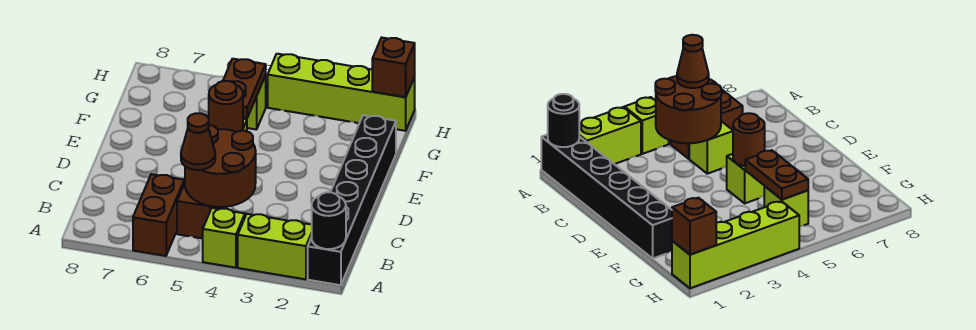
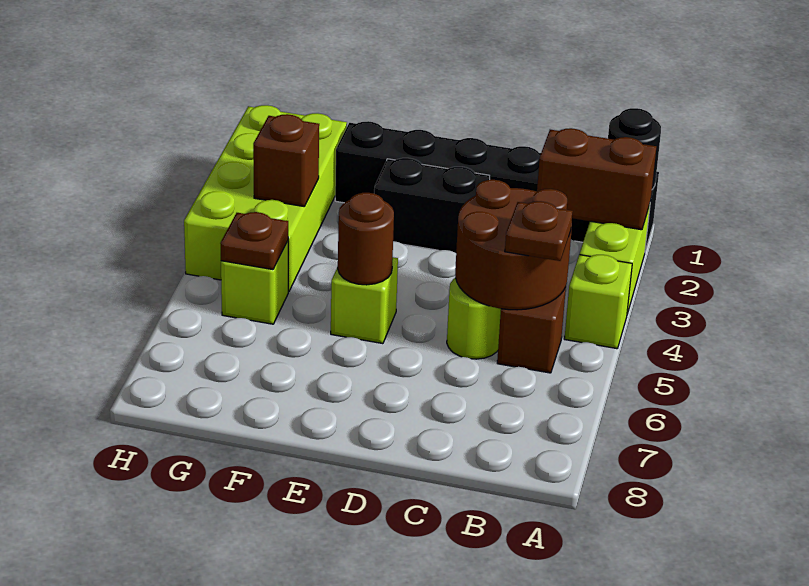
brown 1x2 brick [133,174,184,256] -> brown 1x2 brick moved to [537,128,656,230]
brown 1x1 cone [181,113,215,170] -> brown 1x1 plate [505,201,573,261]
lime 1x1 brick [689,121,733,174] -> lime 1x1 round brick [447,278,501,359]
none -> black 1x2 brick [374,158,490,253]
brown 1x2 plate [223,59,266,118] -> brown 1x1 plate [220,212,288,270]
lime 1x4 brick [268,54,415,131] -> lime 2x4 brick [184,105,347,292]
brown 1x1 brick [372,37,415,97] -> brown 1x1 brick moved to [253,114,319,207]

